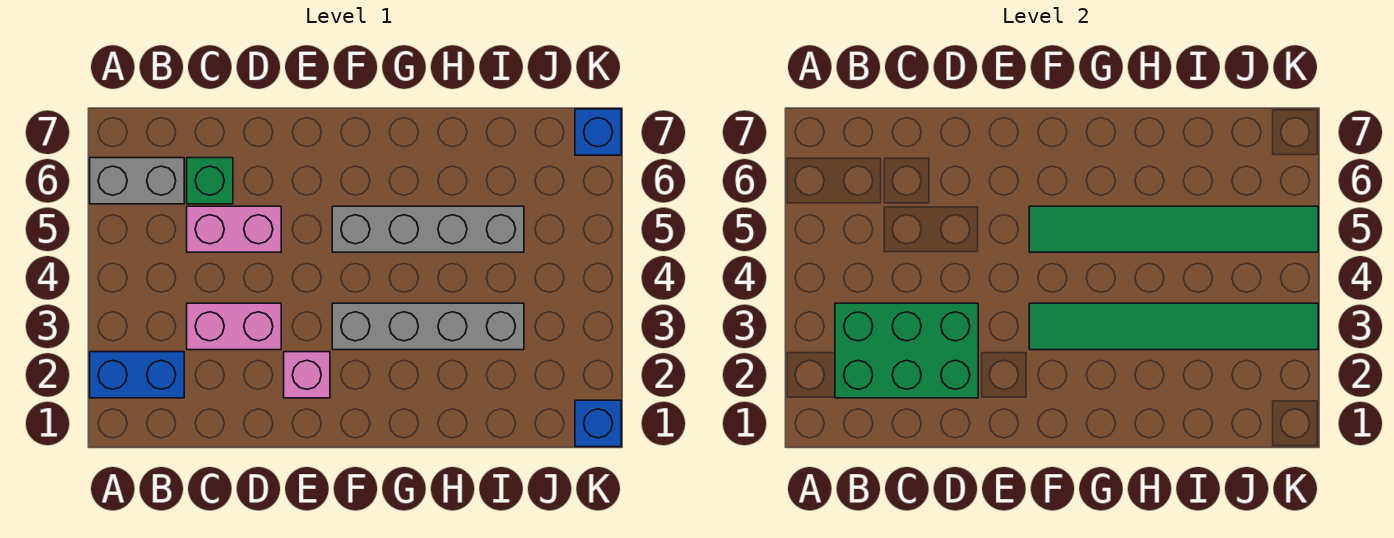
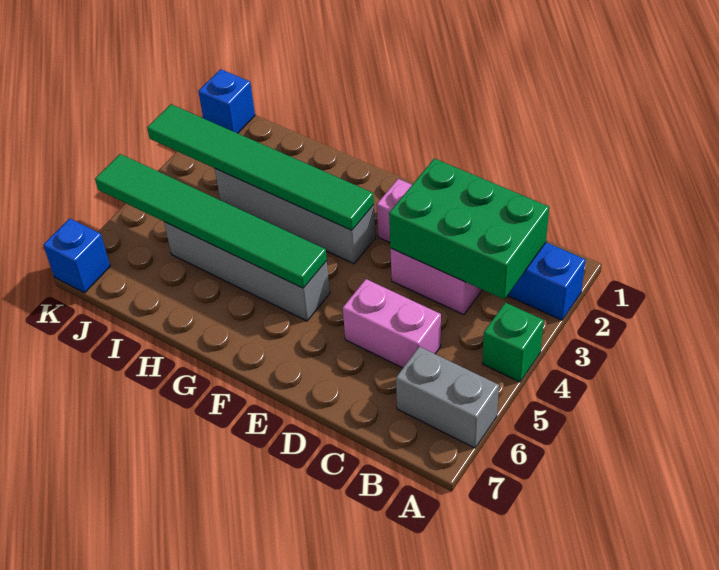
green 1x1 brick [187,158,233,204] -> green 1x1 brick moved to [482,302,544,382]

